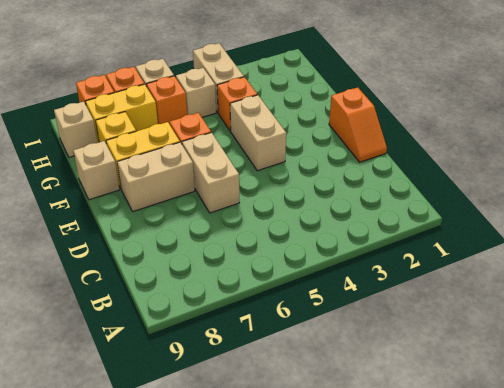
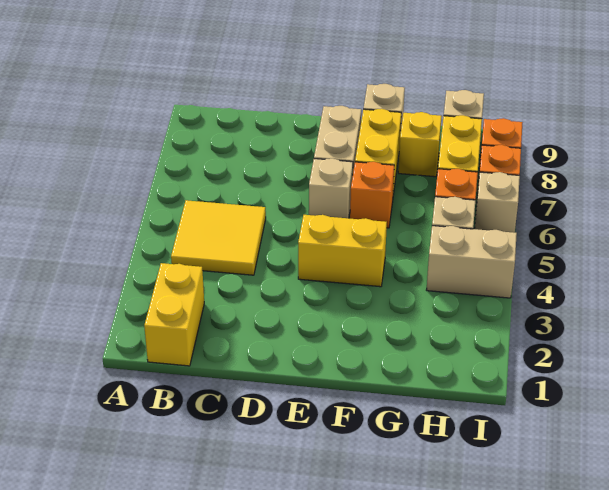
none -> yellow 1x2 brick [144,263,204,366]
none -> yellow 2x2 tile [171,200,266,275]
orange 1x2 slope [329,87,387,162] -> none
tan 1x2 brick [182,133,239,213] -> tan 1x1 brick [309,158,353,218]
tan 1x2 brick [230,95,286,171] -> yellow 1x2 brick [298,215,387,287]
orange 1x1 brick [217,77,257,131] -> none

